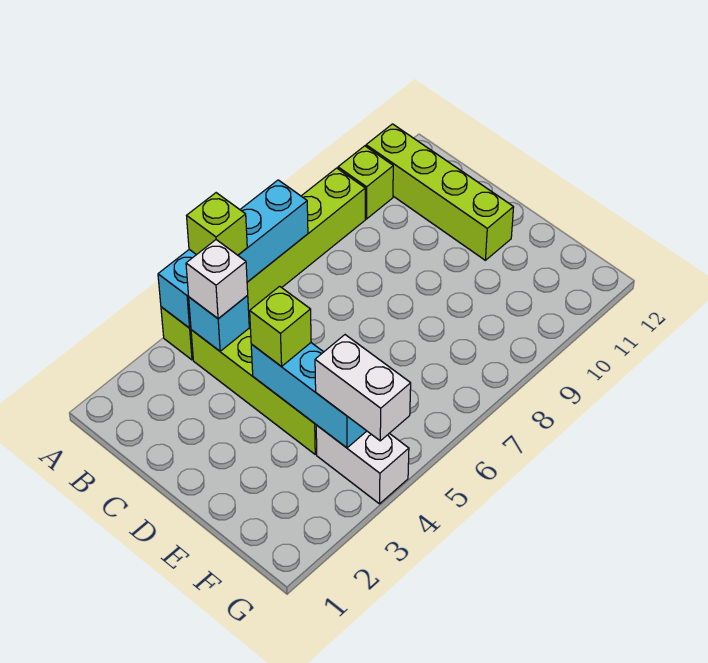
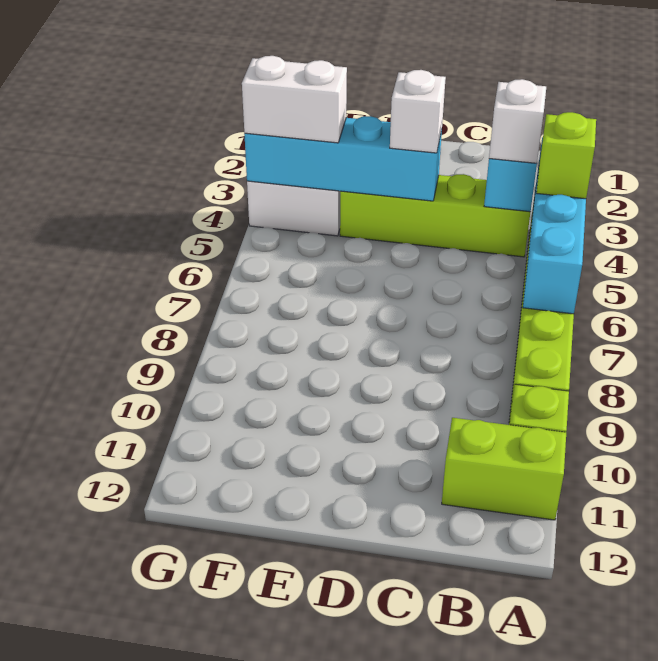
lime 1x4 brick [366,124,514,260] -> lime 1x2 brick [442,418,566,520]
cyan 1x3 brick [251,343,366,448] -> cyan 1x4 brick [244,116,442,201]
lime 1x1 brick [250,286,311,367] -> white 1x1 brick [390,70,446,153]

